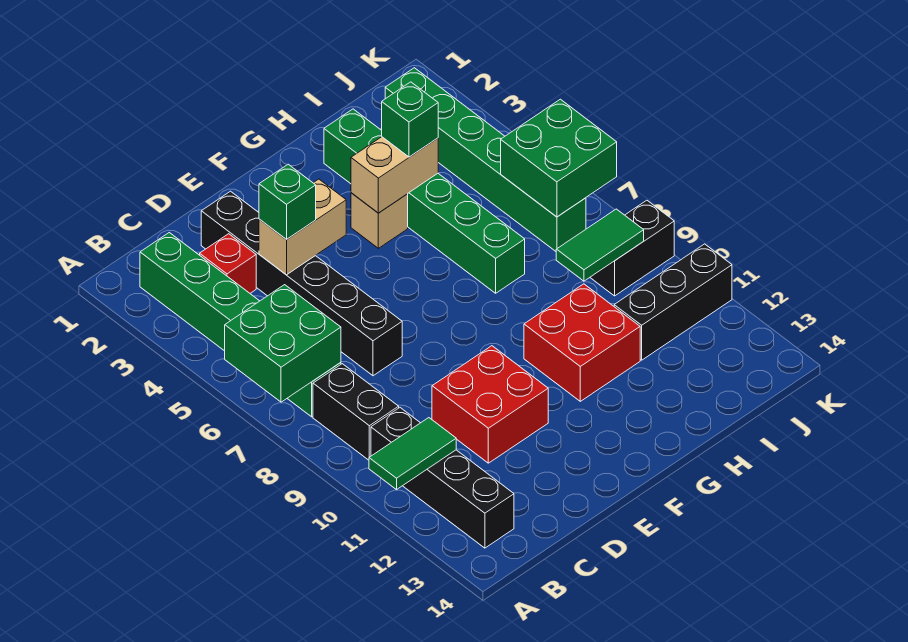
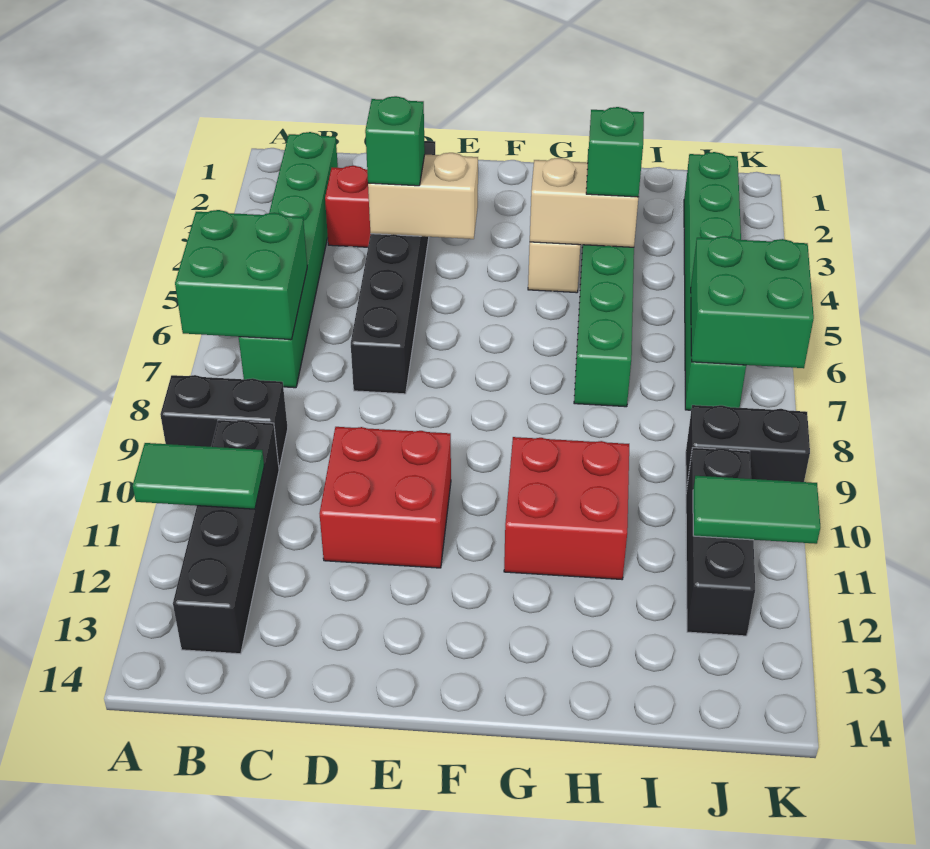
black 1x2 brick [313,364,399,460] -> black 1x2 brick turned to [160,375,288,468]
green 1x2 tile [556,209,644,281] -> green 1x2 tile moved to [693,476,820,544]
black 1x3 brick [614,244,732,360] -> black 1x3 brick turned to [686,448,755,636]

